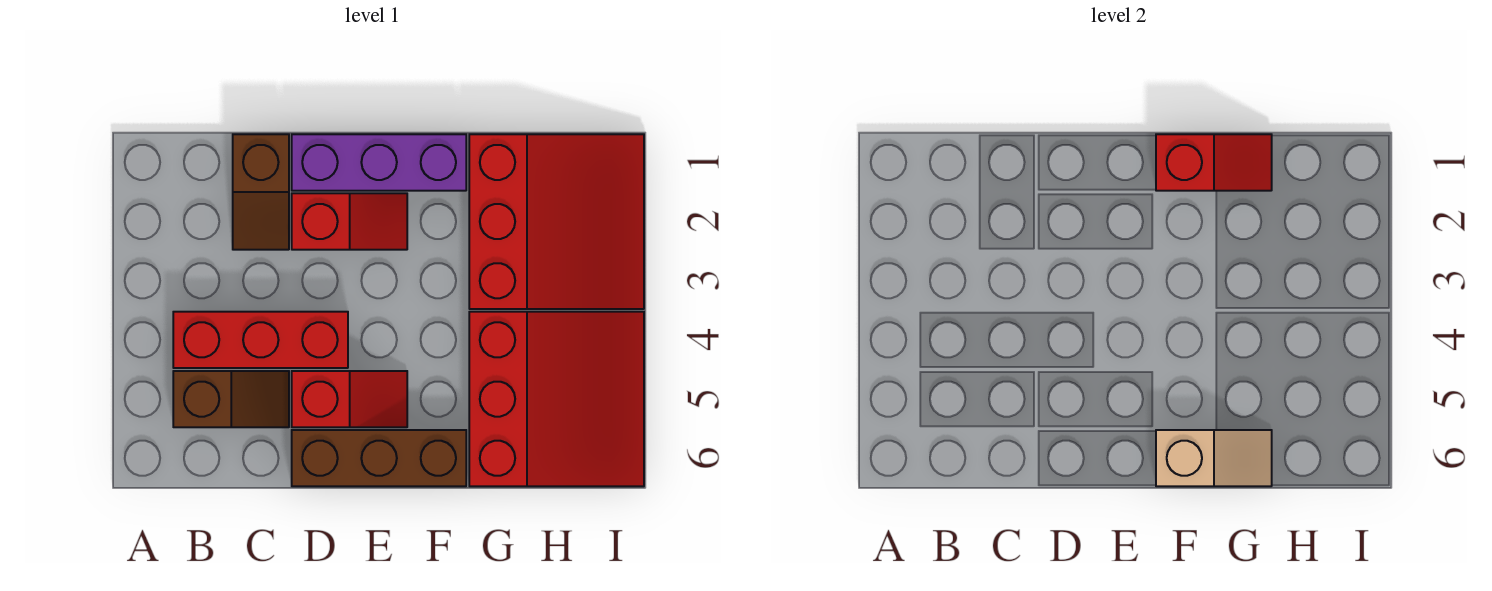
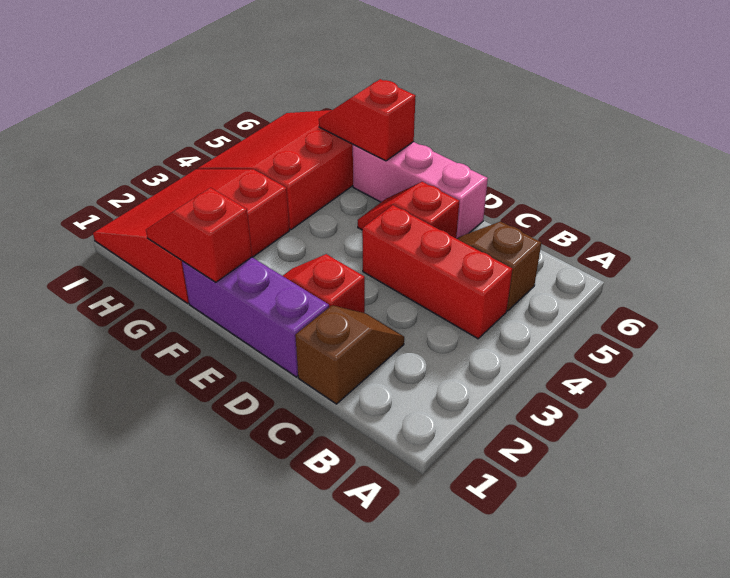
brown 1x3 brick [292,430,466,486] -> pink 1x3 brick [353,142,488,239]
tan 1x2 slope [1156,430,1272,486] -> red 1x2 slope [319,79,416,161]

